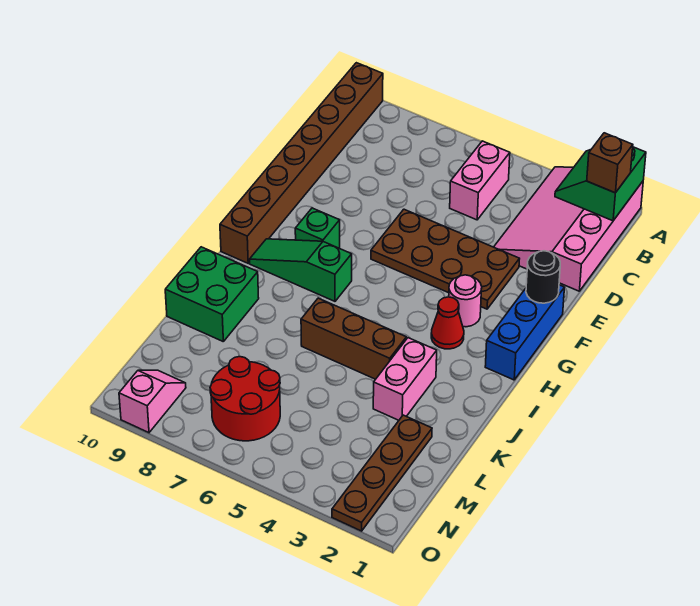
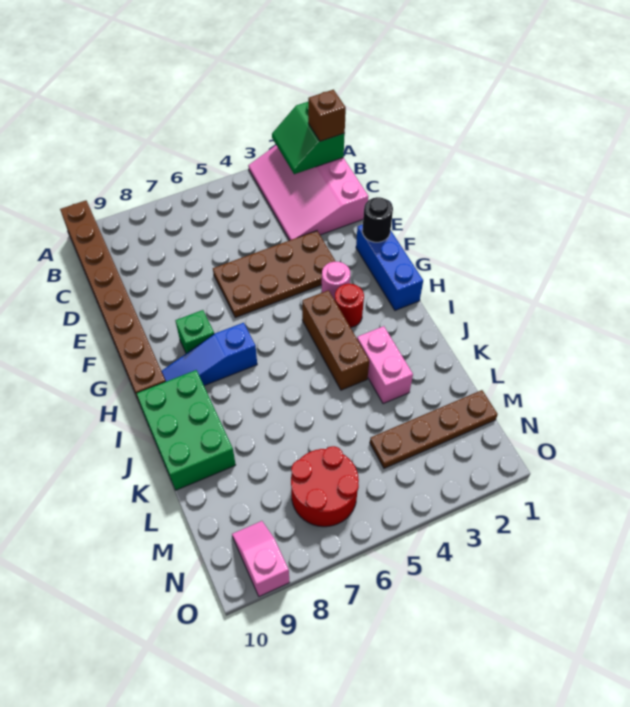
pink 1x2 brick [450,141,510,220] -> none
red 1x1 cone [431,297,464,349] -> red 1x1 round brick [335,284,364,328]
green 1x3 slope [249,239,352,301] -> blue 1x3 slope [162,323,257,386]
brown 1x3 brick [301,298,406,379] -> brown 1x3 brick turned to [302,290,369,390]
green 2x2 brick [165,247,259,341] -> green 2x3 brick [136,370,236,490]
brown 1x4 plate [332,415,432,531] -> brown 1x4 plate turned to [370,390,498,468]

